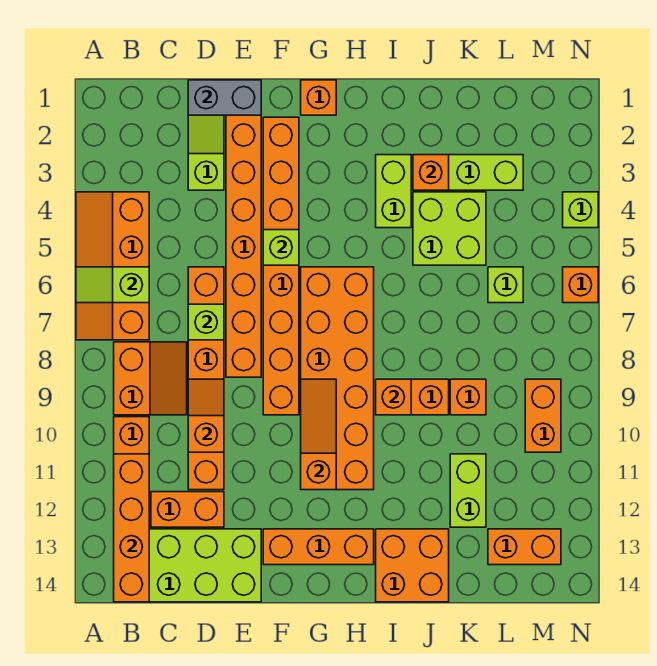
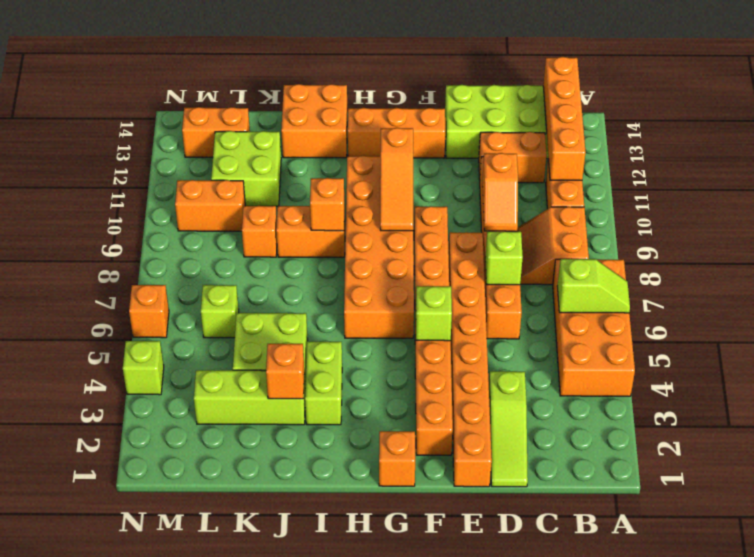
orange 2x4 slope [76,192,149,340] -> orange 2x4 brick [553,259,635,396]
grey 1x2 brick [188,80,261,115] -> none
lime 1x2 brick [450,454,486,527] -> lime 2x2 brick [211,131,281,206]
orange 1x2 brick [525,379,561,452] -> orange 1x2 brick turned to [175,180,245,231]

